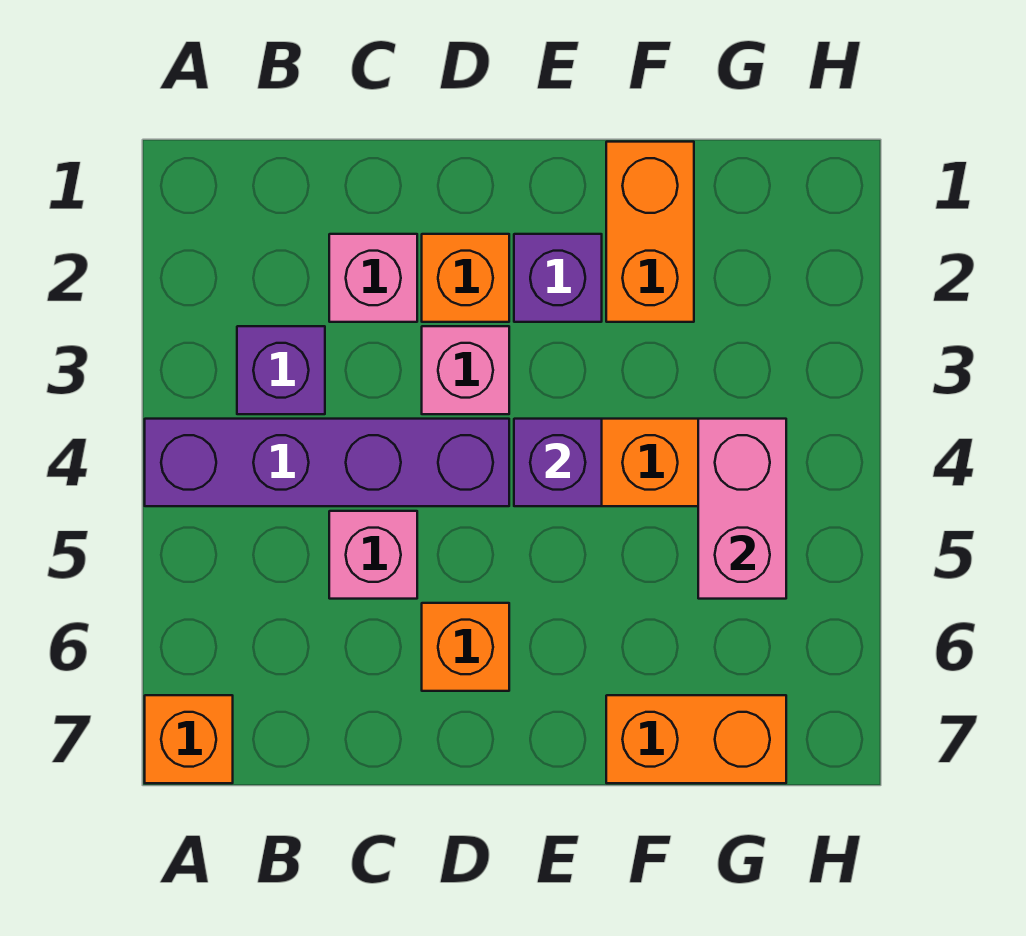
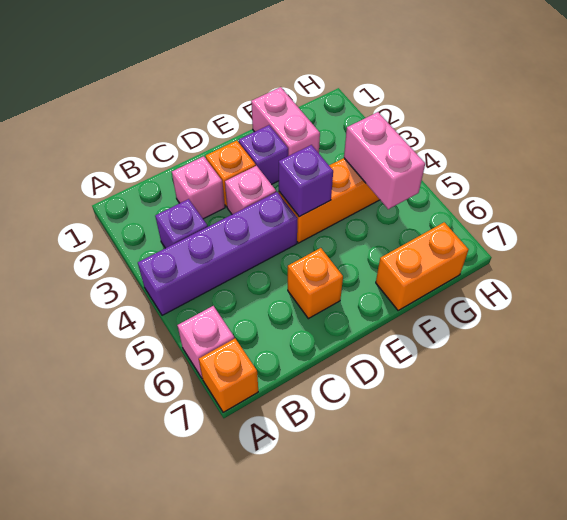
pink 1x1 brick [329,511,417,599] -> pink 1x1 brick moved to [177,306,234,379]
orange 1x2 brick [606,142,694,322] -> pink 1x2 brick [251,87,320,156]

